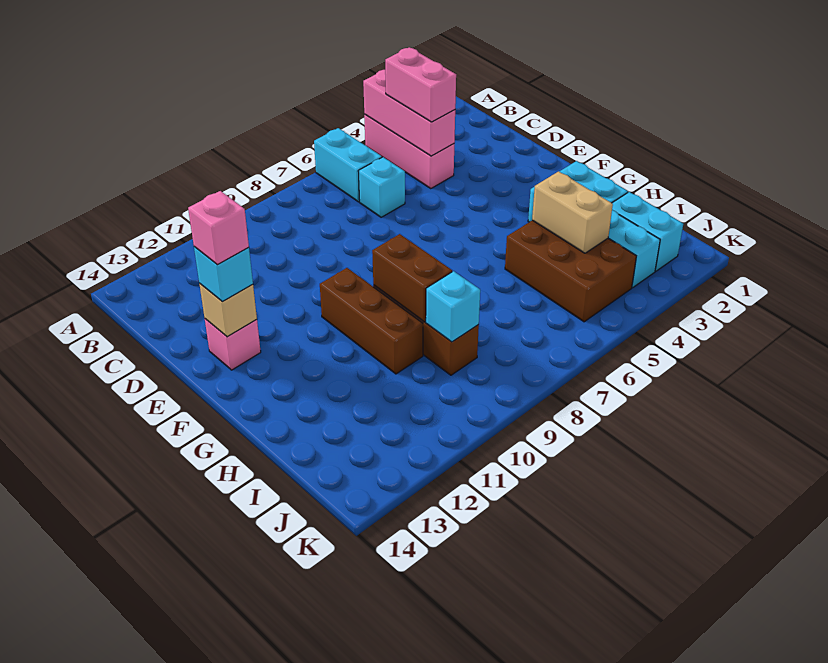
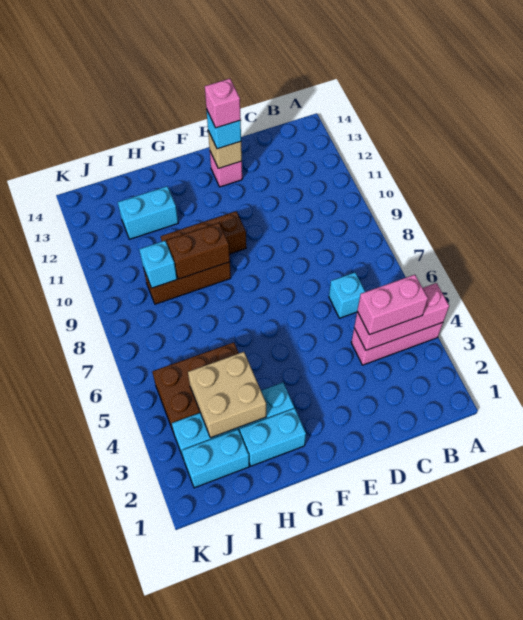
cyan 1x2 brick [314,128,382,202] -> cyan 1x2 brick moved to [118,186,178,239]
tan 1x2 brick [532,171,613,253] -> tan 2x2 brick [188,352,266,438]

